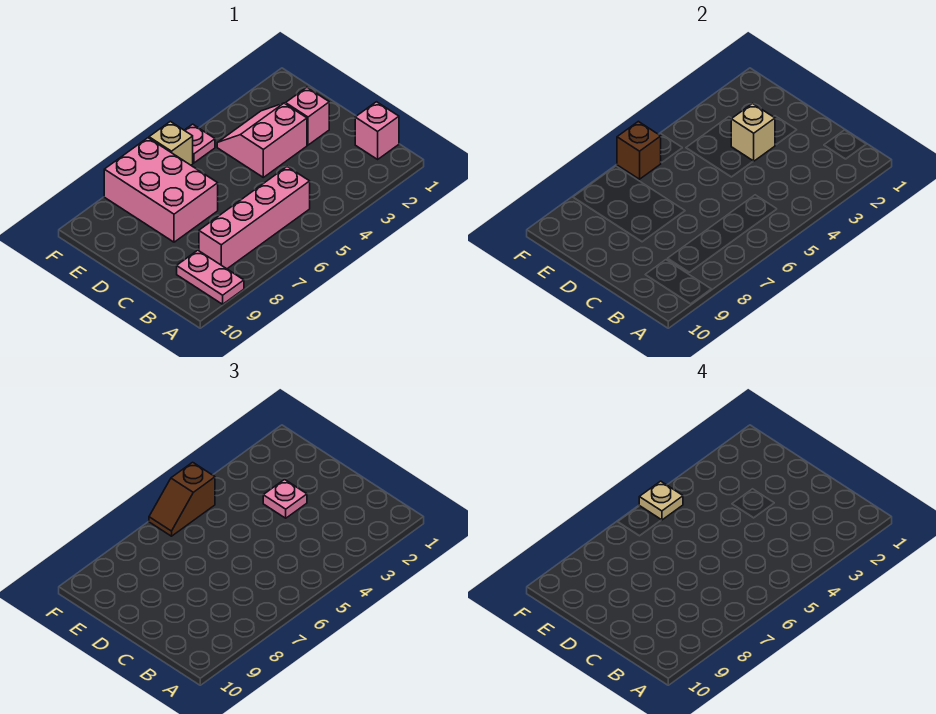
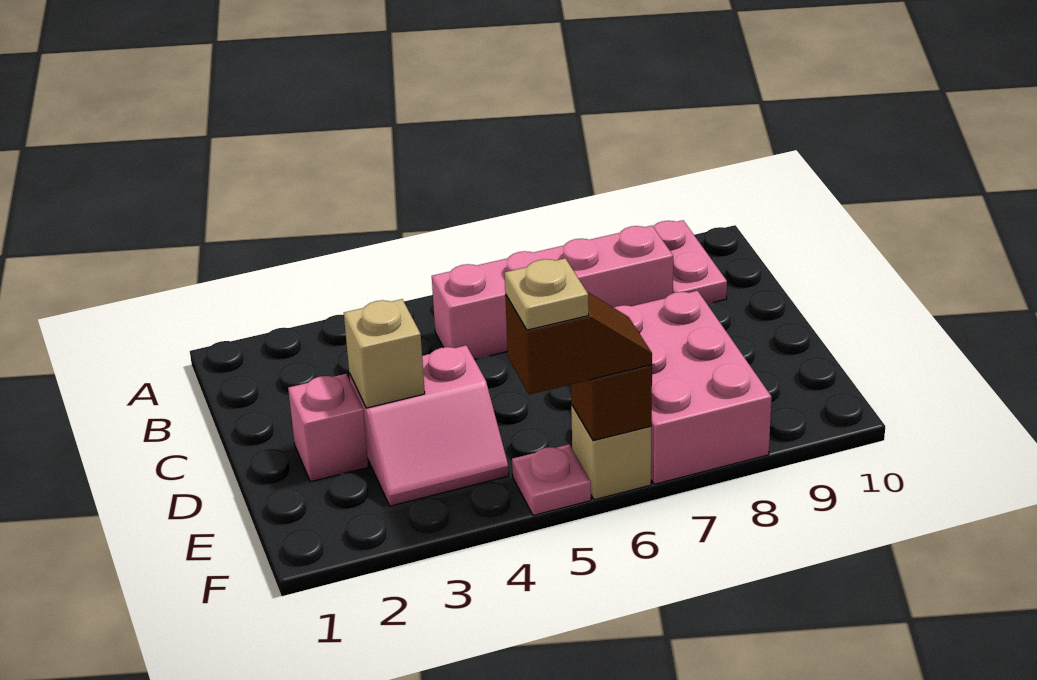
pink 1x1 brick [355,102,399,159] -> none
pink 1x1 plate [263,480,307,518] -> none

